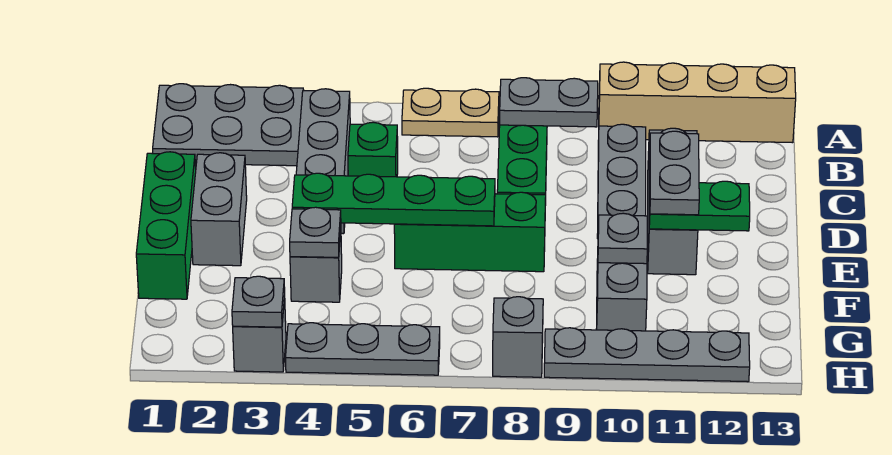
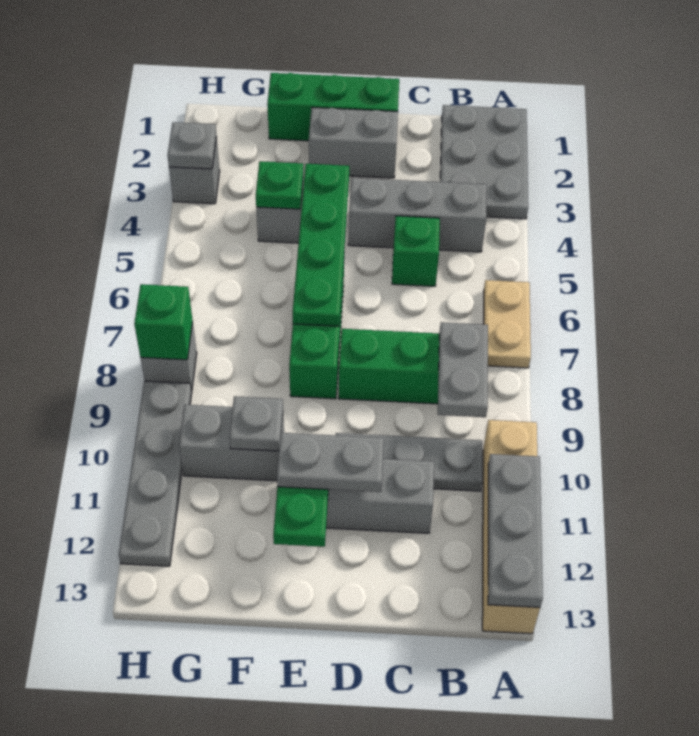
grey 1x1 plate [290,207,341,257] -> green 1x1 plate [256,161,303,209]
grey 1x3 plate [285,323,440,375] -> grey 1x3 plate moved to [488,454,543,607]
none -> green 1x1 brick [134,284,193,360]

